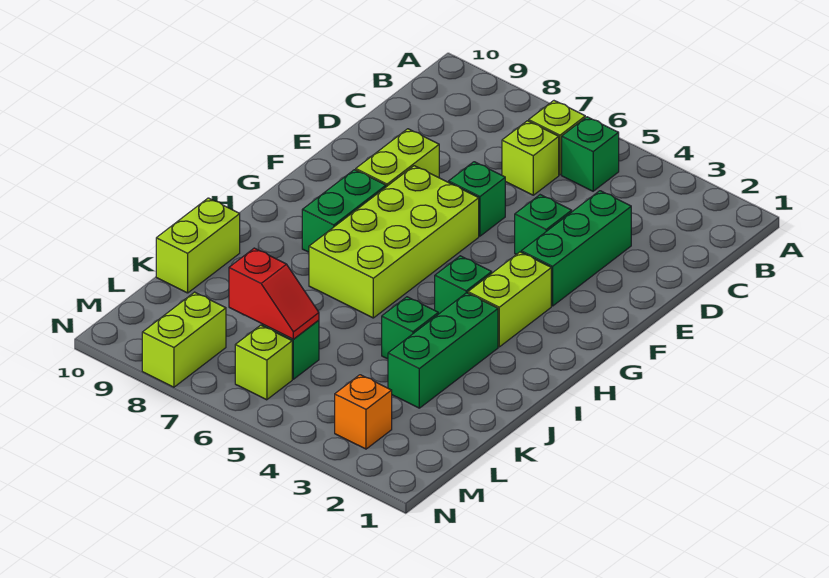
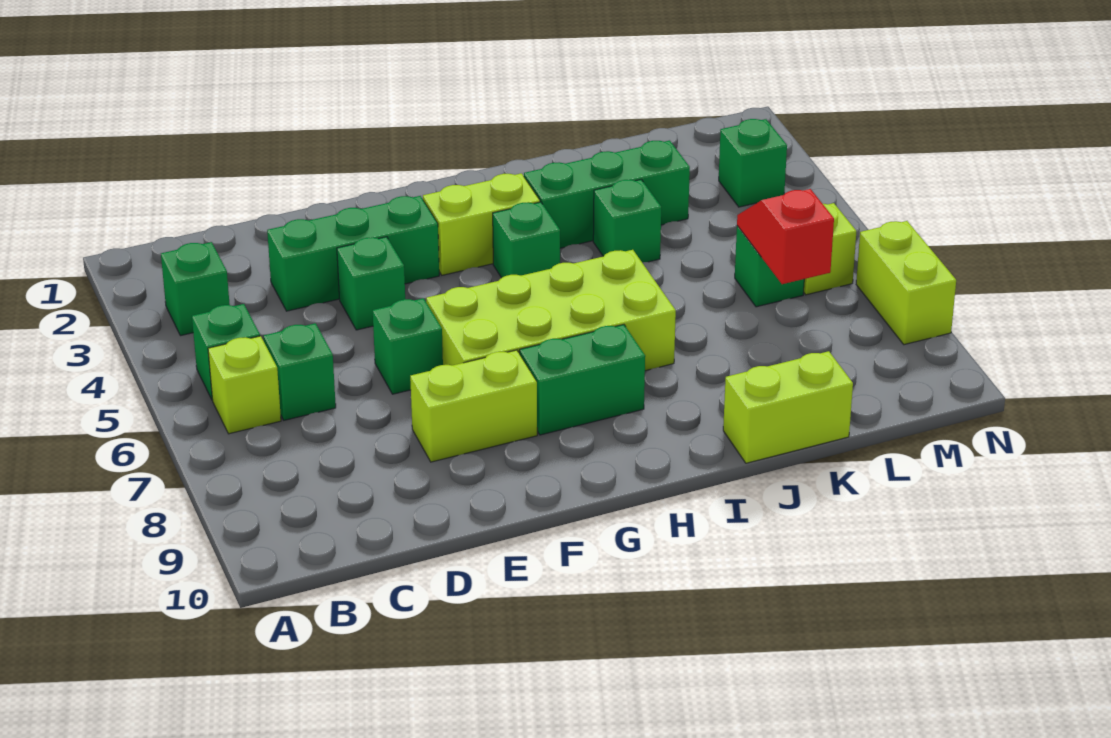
none -> green 1x1 brick [161,242,230,336]
lime 1x1 brick [502,121,559,195] -> green 1x1 brick [264,323,336,420]
orange 1x1 brick [335,375,392,449] -> green 1x1 brick [719,119,787,207]
lime 1x2 brick [142,292,226,387] -> lime 1x2 brick turned to [856,221,956,345]

